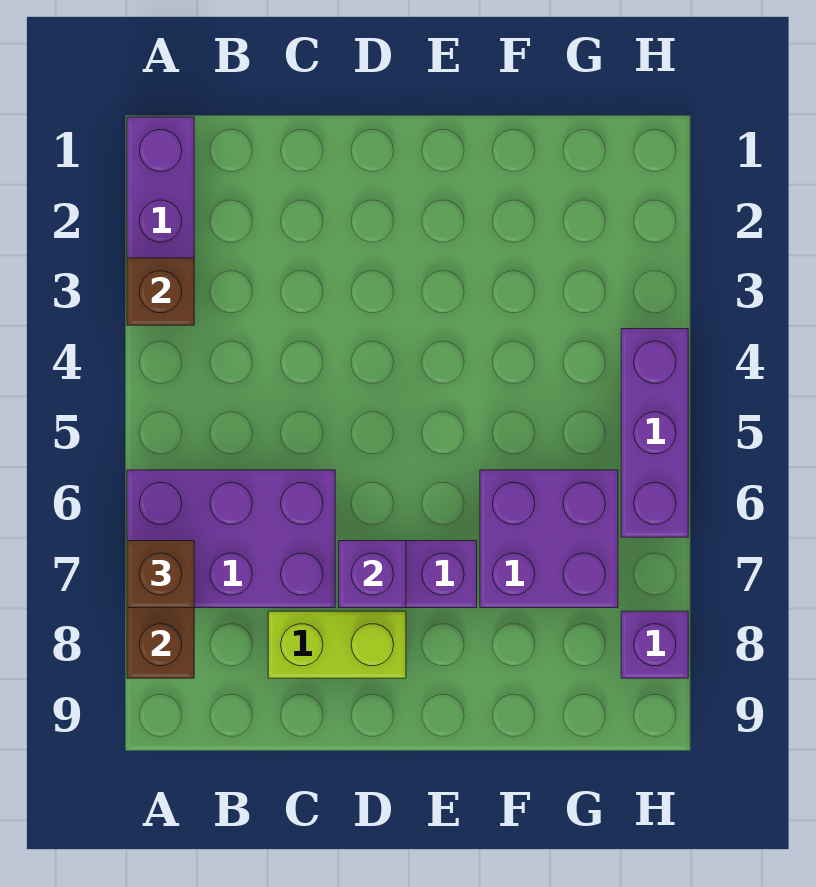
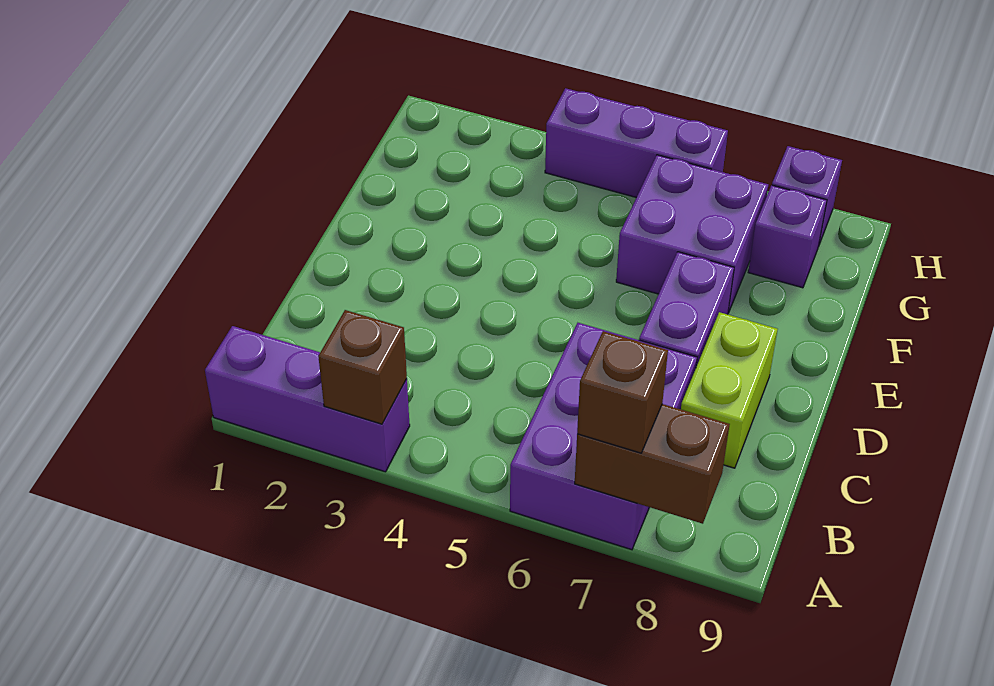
purple 1x1 brick [339,541,406,608] -> purple 1x1 brick moved to [748,185,827,288]

